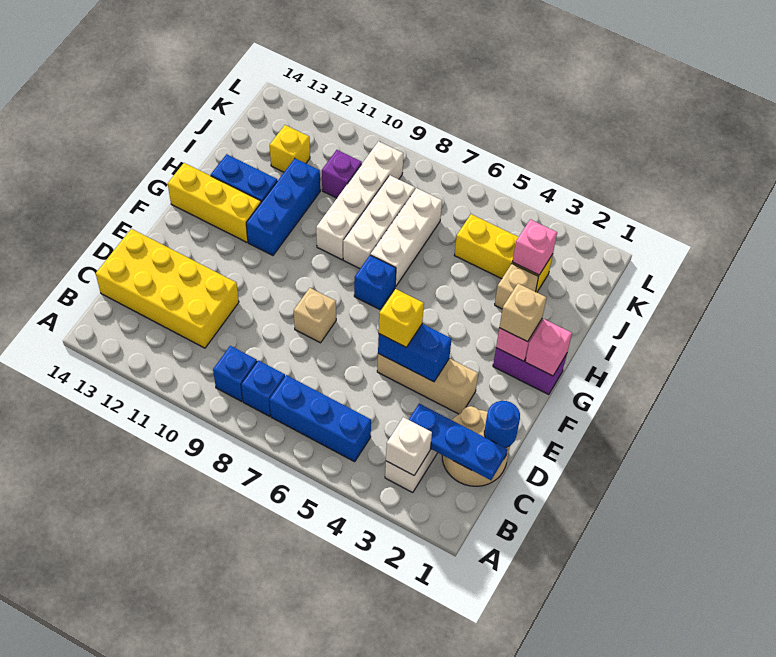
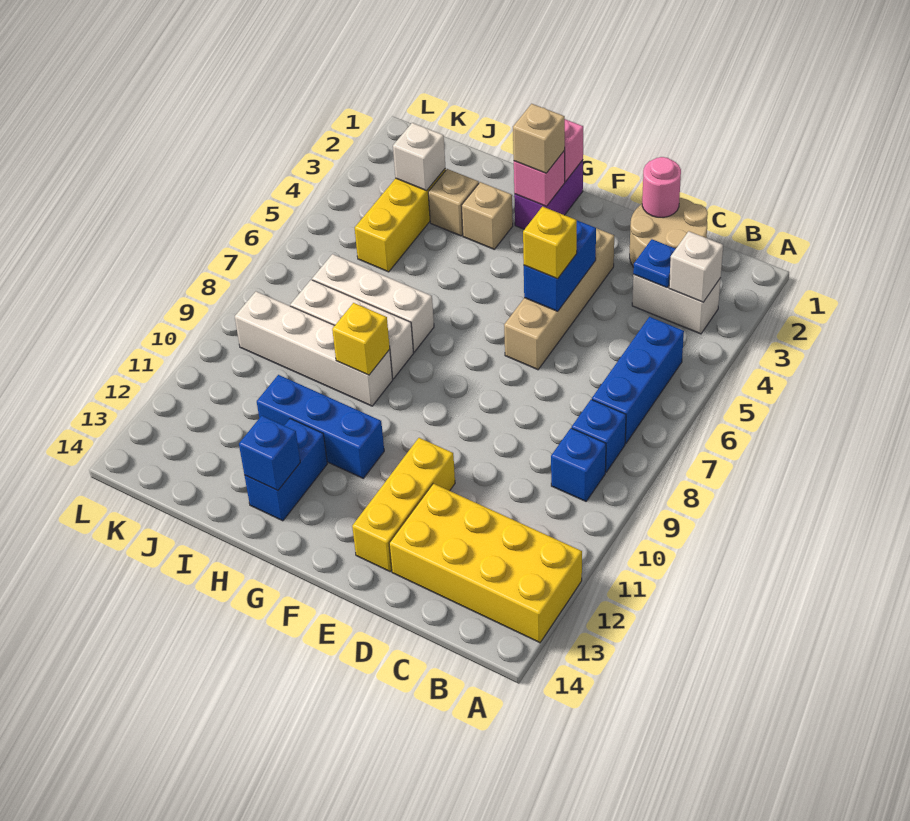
blue 1x3 plate [409,404,507,480] -> blue 1x1 plate [633,239,675,288]
yellow 2x4 brick [96,229,239,348] -> yellow 2x4 brick turned to [389,484,582,643]
blue 1x1 round brick [484,401,520,448] -> pink 1x1 round brick [642,157,681,217]
tan 1x3 brick [377,354,478,414] -> tan 1x4 brick [504,228,614,370]
tan 1x1 brick [294,288,336,343] -> tan 1x1 brick moved to [461,182,513,249]
blue 1x1 brick [354,255,396,309] -> blue 1x1 brick moved to [239,416,300,491]
yellow 1x3 brick [168,163,261,242] -> yellow 1x3 brick moved to [352,438,455,571]
pink 1x1 brick [513,219,557,275] -> white 1x1 brick [393,123,445,191]
purple 1x1 brick [322,150,362,198] -> none
yellow 1x1 brick [270,125,310,172] -> yellow 1x1 brick moved to [332,303,390,375]

